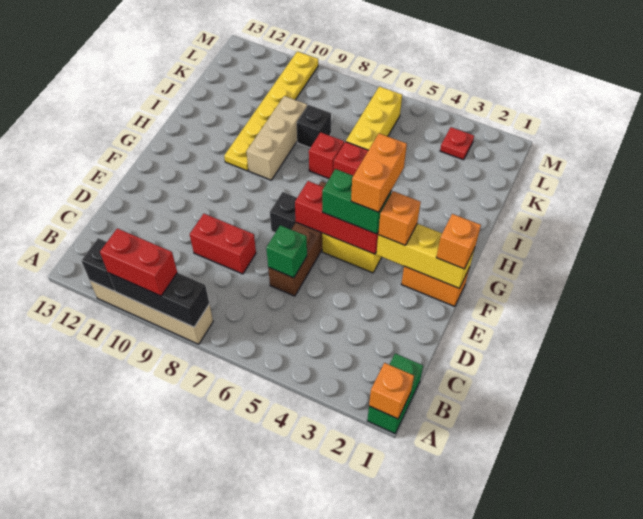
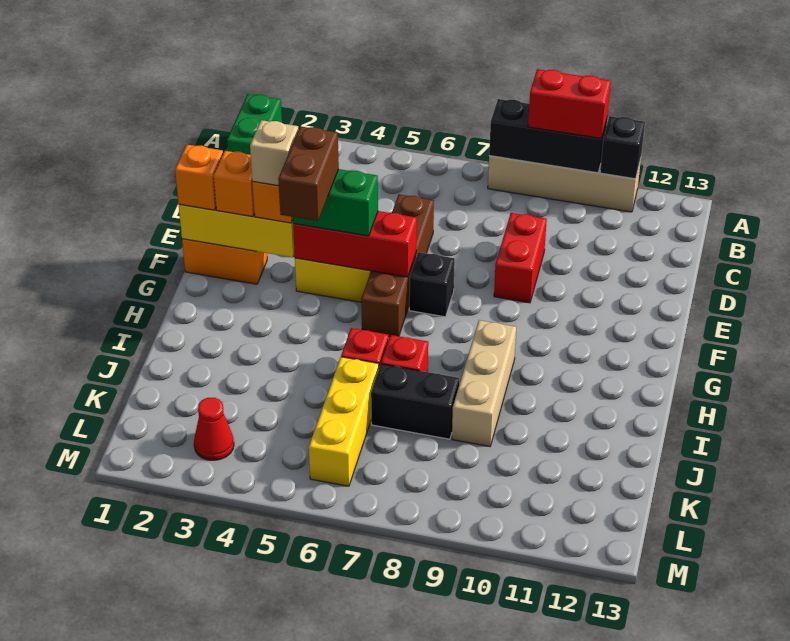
orange 1x1 brick [369,363,414,419] -> orange 1x1 brick moved to [214,151,254,217]
green 1x1 brick [266,225,307,278] -> none
red 1x2 brick [190,214,256,274] -> red 1x2 brick turned to [494,213,547,303]
none -> tan 1x1 brick [250,120,298,186]
orange 1x2 brick [351,133,407,212] -> brown 1x2 brick [278,126,339,221]
yellow 1x6 plate [224,51,318,171] -> none
black 1x1 brick [297,105,331,148] -> black 1x2 brick [371,364,459,439]
red 1x1 plate [440,127,474,160] -> red 1x1 cone [194,398,234,460]

